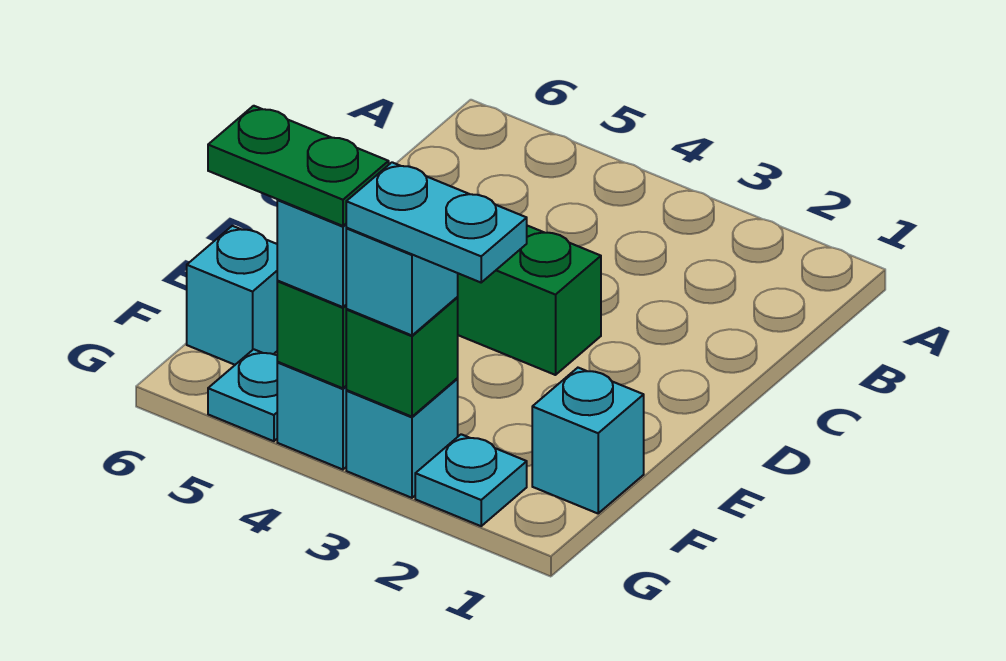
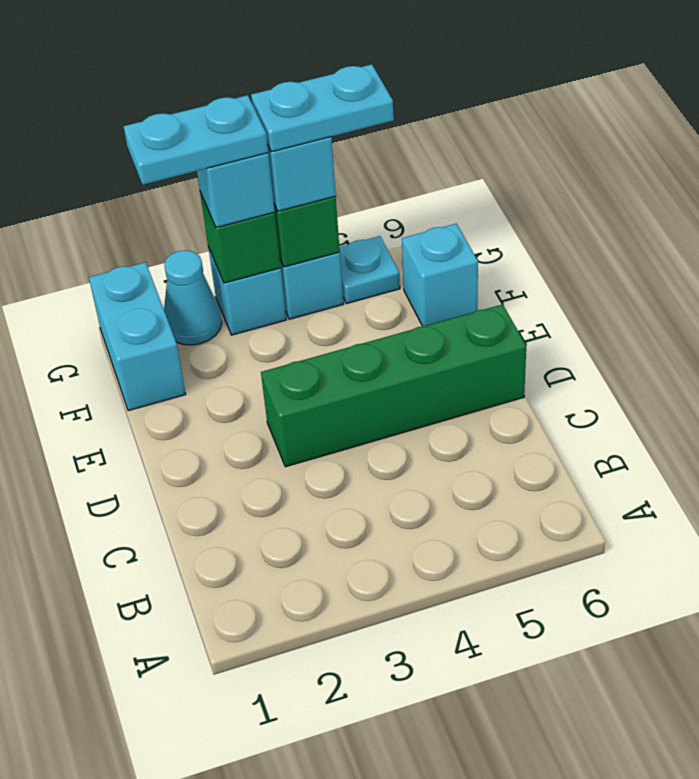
cyan 1x1 brick [532,368,644,513] -> cyan 1x2 brick [89,262,186,411]
cyan 1x1 plate [415,434,527,526] -> cyan 1x1 cone [164,250,222,345]
green 1x2 plate [208,106,389,226] -> cyan 1x2 plate [251,64,394,152]

